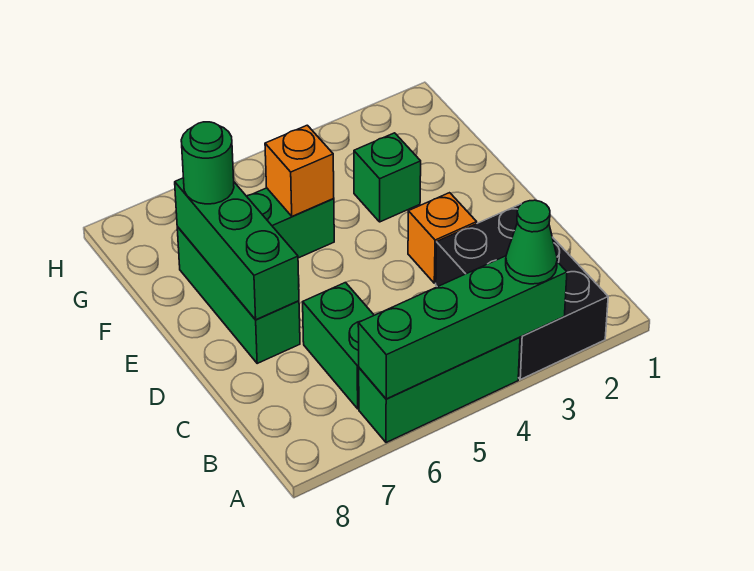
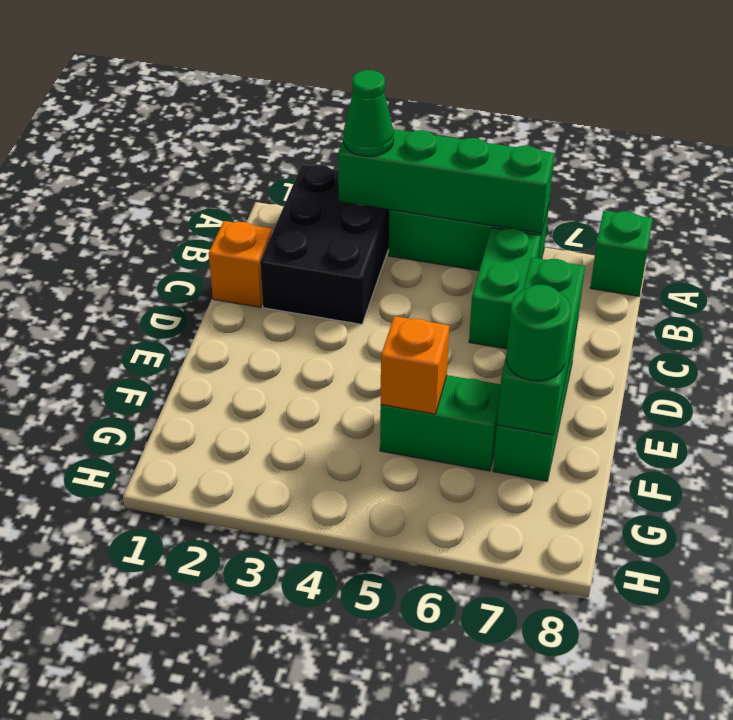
orange 1x1 brick [408,193,477,283] -> orange 1x1 brick moved to [209,221,272,307]
green 1x1 brick [354,133,421,222] -> green 1x1 brick moved to [590,211,653,296]

